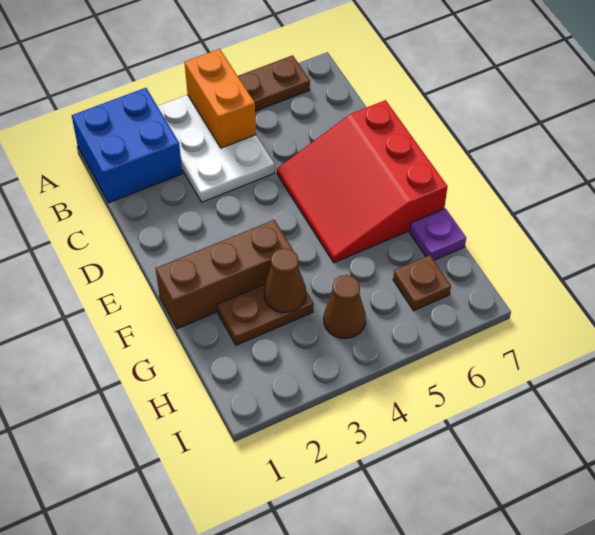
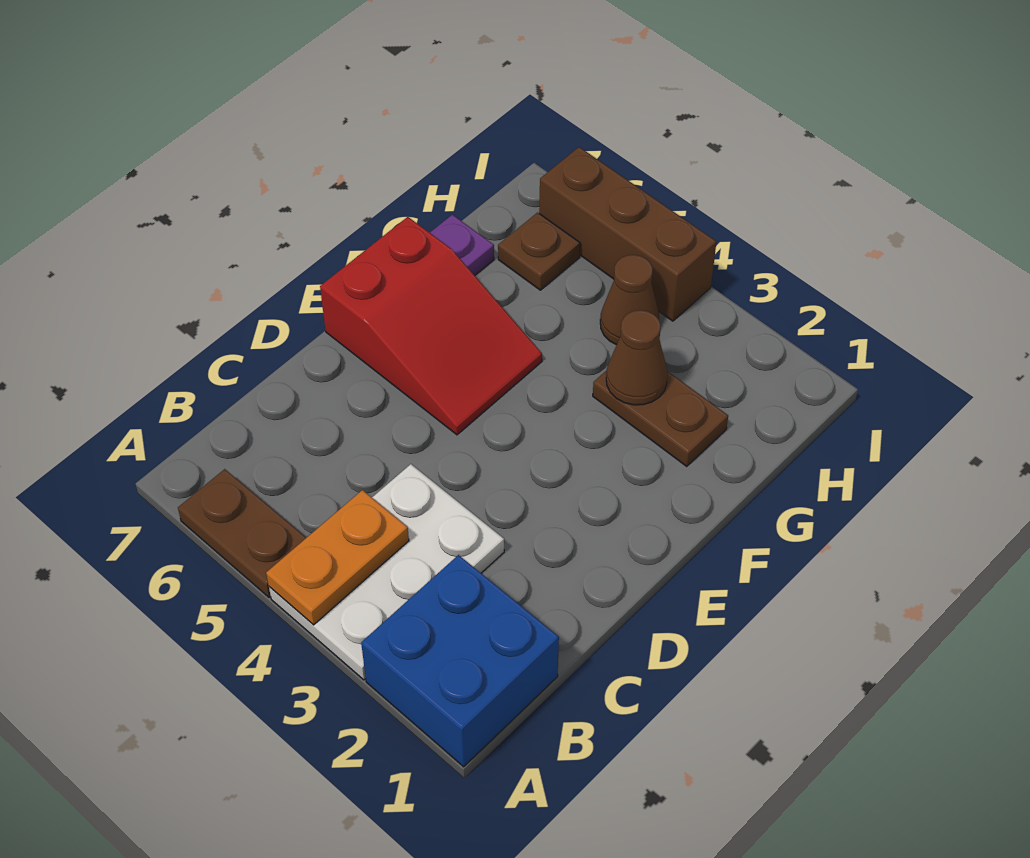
orange 1x2 brick [184,49,256,148] -> orange 1x2 plate [266,490,409,625]
red 3x3 slope [277,100,448,263] -> red 2x3 slope [320,217,542,435]
brown 1x3 brick [155,220,293,329] -> brown 1x3 brick moved to [539,147,716,321]

